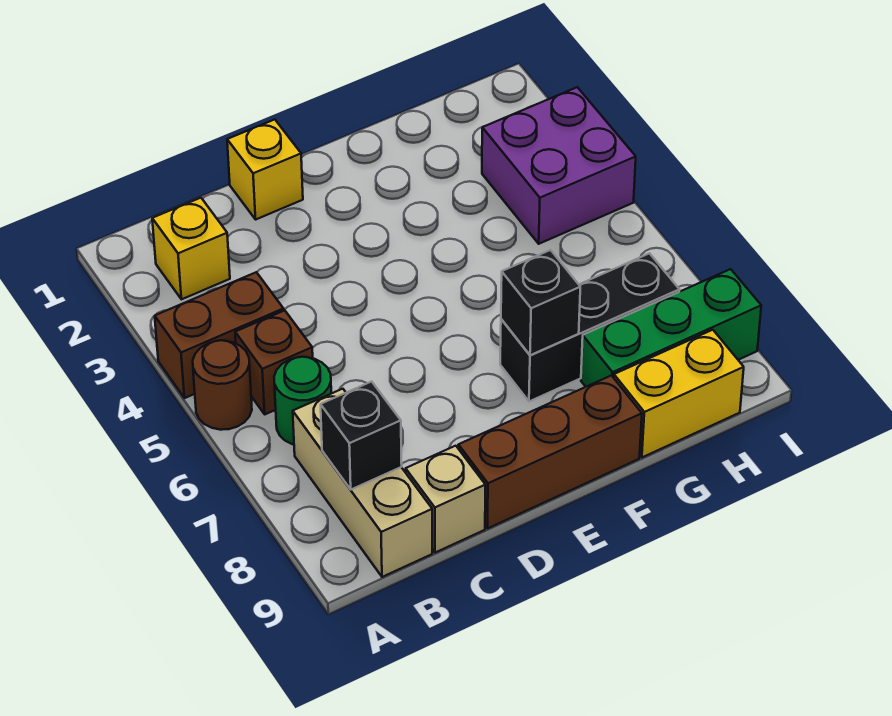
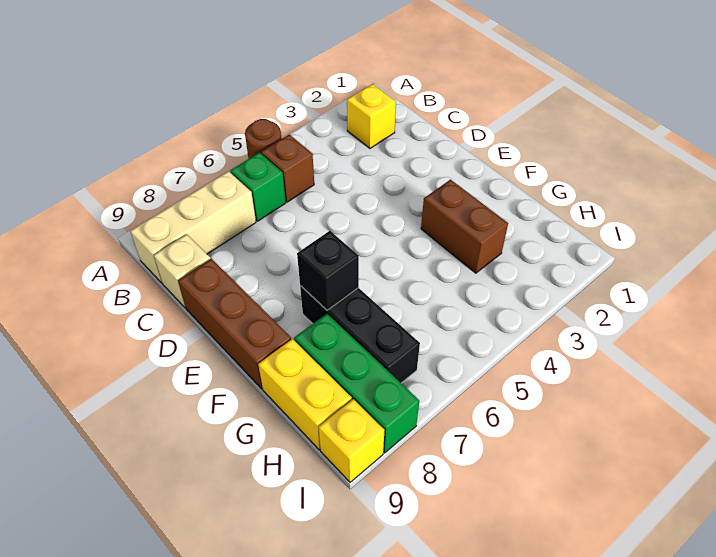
brown 1x2 brick [155,272,284,398] -> brown 1x2 brick moved to [421,180,508,273]
green 1x1 round brick [274,357,331,445] -> green 1x1 brick [230,153,286,221]
black 1x1 brick [321,382,402,489] -> none
yellow 1x1 brick [227,120,303,219] -> yellow 1x1 brick moved to [319,399,384,482]
purple 2x2 brick [482,87,636,244] -> none

